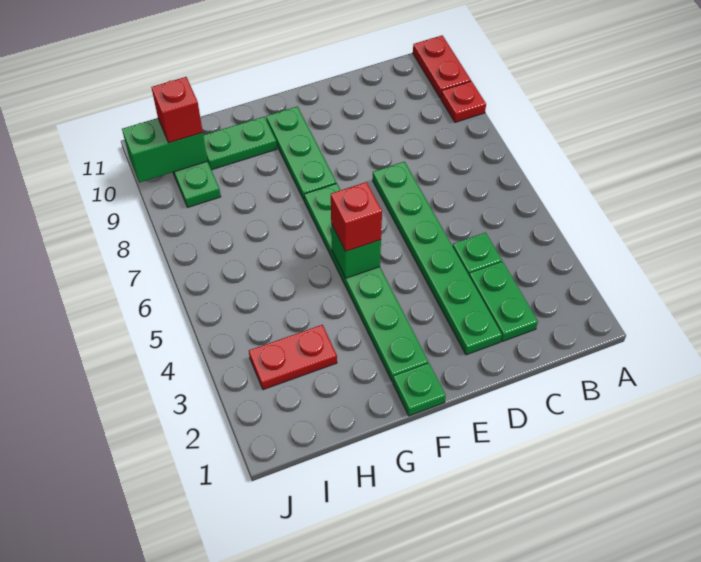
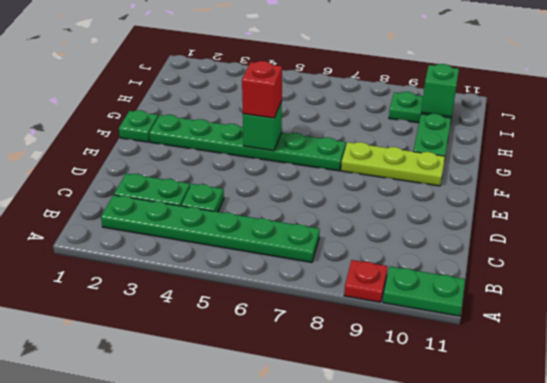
red 1x2 plate [413,35,471,98] -> green 1x2 plate [383,266,465,316]
green 1x6 plate [373,162,502,355] -> green 1x6 plate moved to [101,195,320,263]
green 1x3 plate [266,106,336,201] -> lime 1x3 plate [341,142,445,186]
red 1x2 plate [249,325,337,390] -> none
green 1x2 brick [122,118,208,183] -> green 1x1 brick [421,64,459,117]
red 1x1 brick [151,77,203,143] -> none

